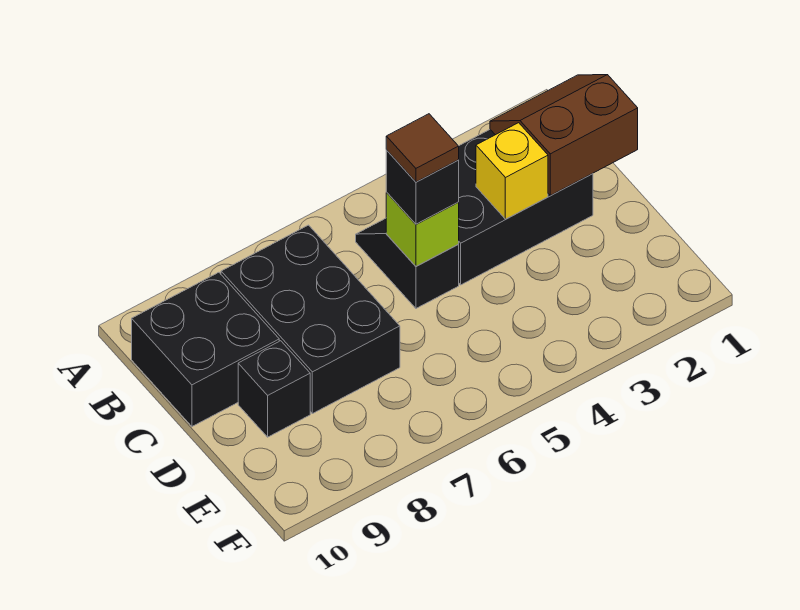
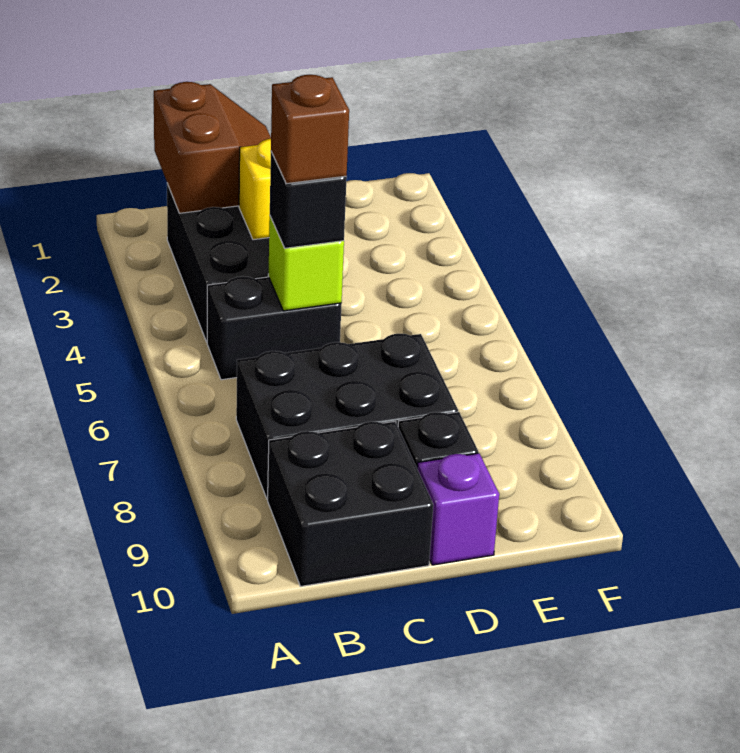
brown 2x2 slope [490,75,638,195] -> brown 2x2 slope turned to [154,82,271,213]
black 1x2 slope [356,218,459,308] -> black 1x2 brick [207,276,341,380]
brown 1x1 tile [386,114,459,182] -> brown 1x1 brick [271,75,349,184]
none -> purple 1x1 brick [417,453,499,565]

